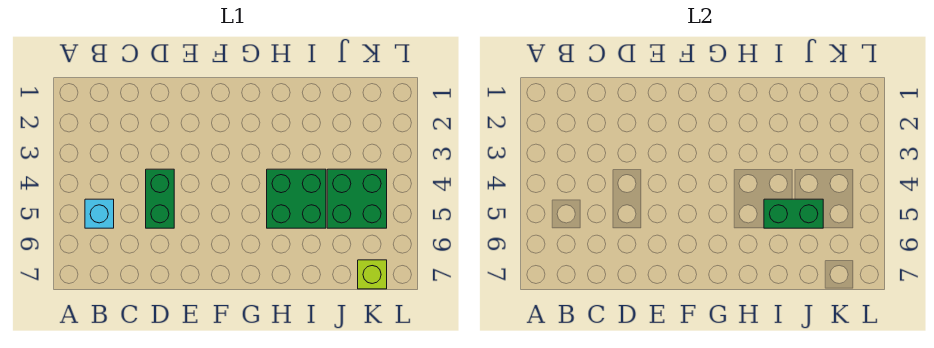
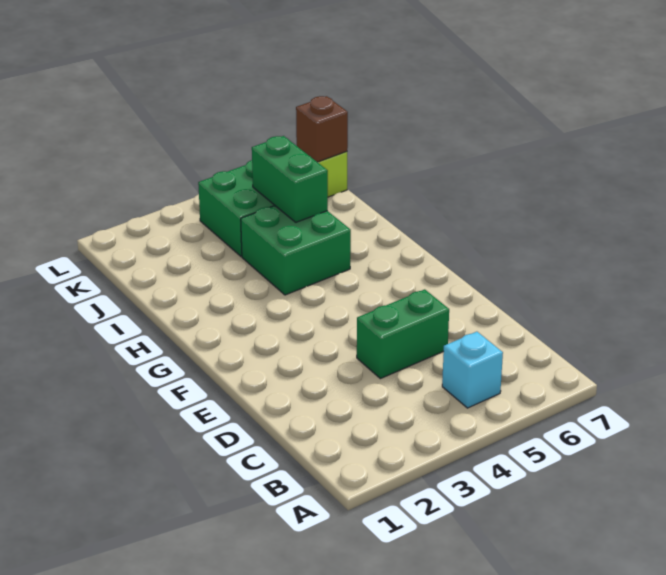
none -> brown 1x1 brick [296,96,348,162]

